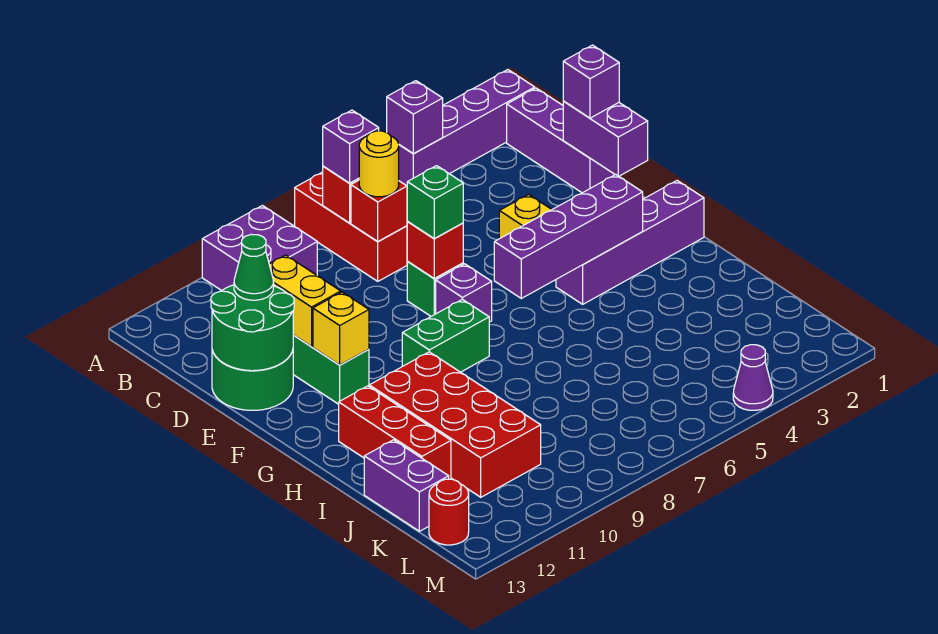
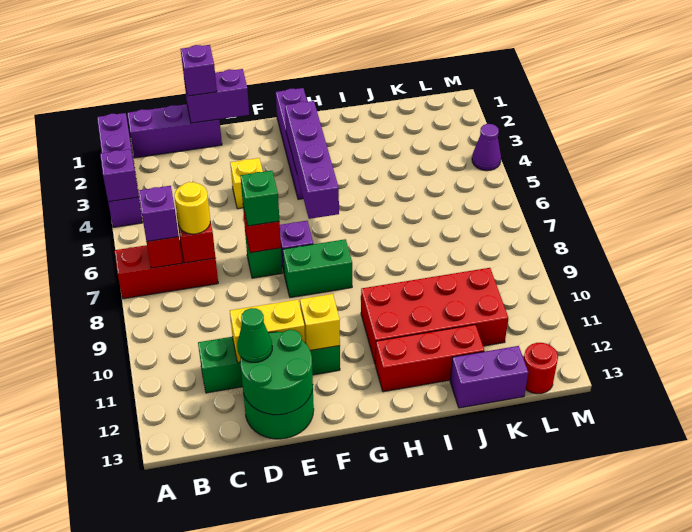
purple 2x2 brick [202,206,317,291] -> none
green 1x2 brick [402,299,489,372] -> green 1x2 brick turned to [283,239,352,298]

